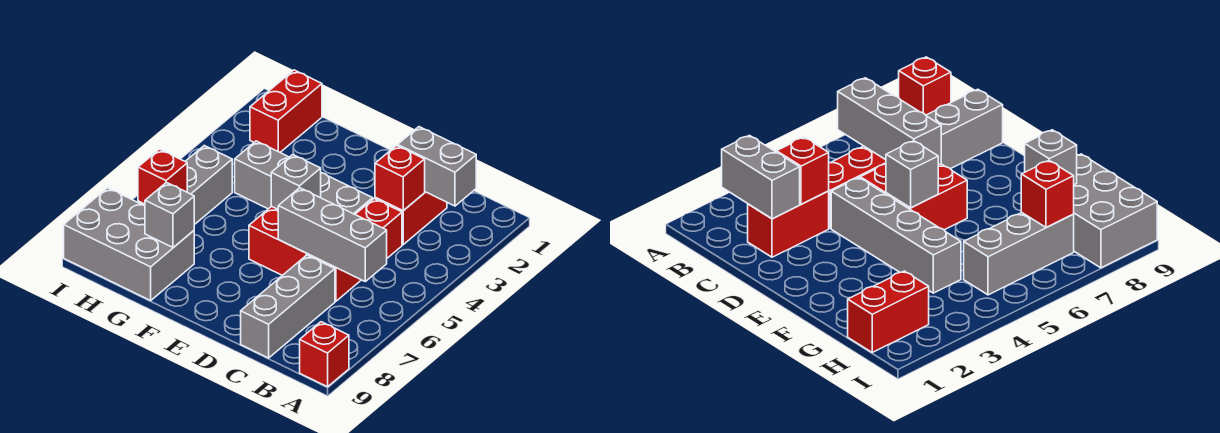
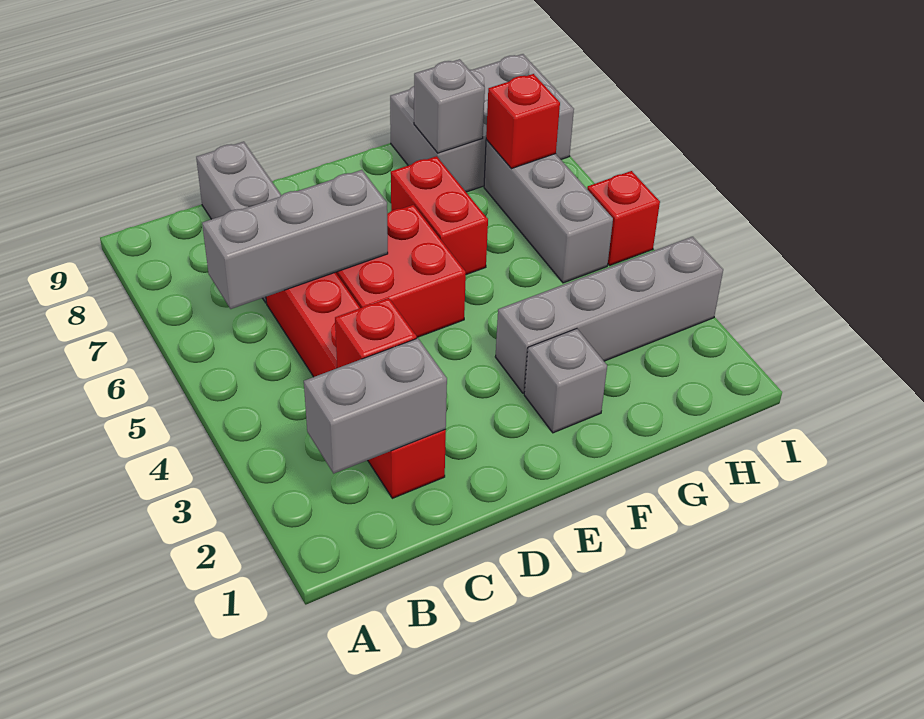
red 1x1 brick [300,322,349,387] -> red 1x1 brick moved to [587,171,660,265]
grey 1x4 brick [235,141,373,214] -> grey 1x4 brick moved to [495,237,723,393]
grey 1x1 brick [271,155,321,209] -> grey 1x1 brick moved to [524,329,607,433]
red 1x2 brick [250,70,322,152] -> red 1x2 brick moved to [391,156,488,275]

